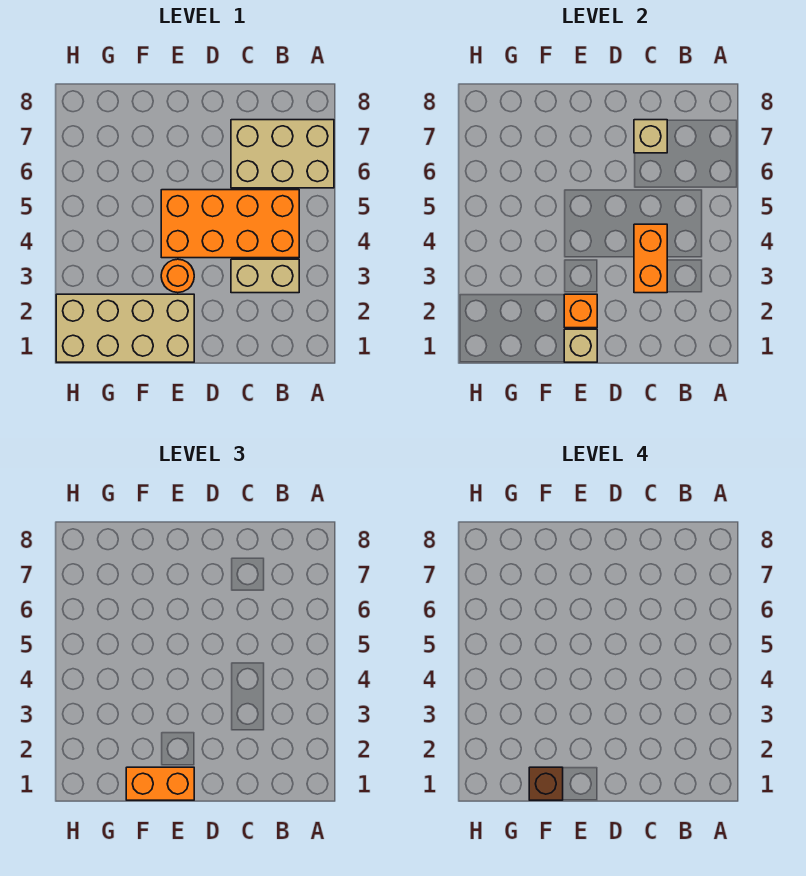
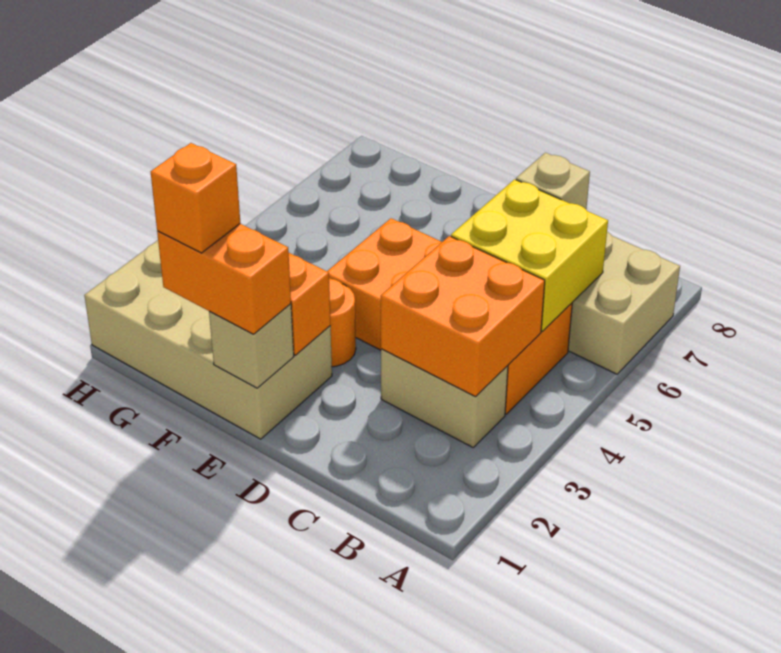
none -> yellow 2x2 brick [451,179,608,331]
orange 1x2 brick [634,224,667,293] -> orange 2x2 brick [381,236,545,397]
brown 1x1 brick [529,767,563,800] -> orange 1x1 brick [151,143,240,253]

